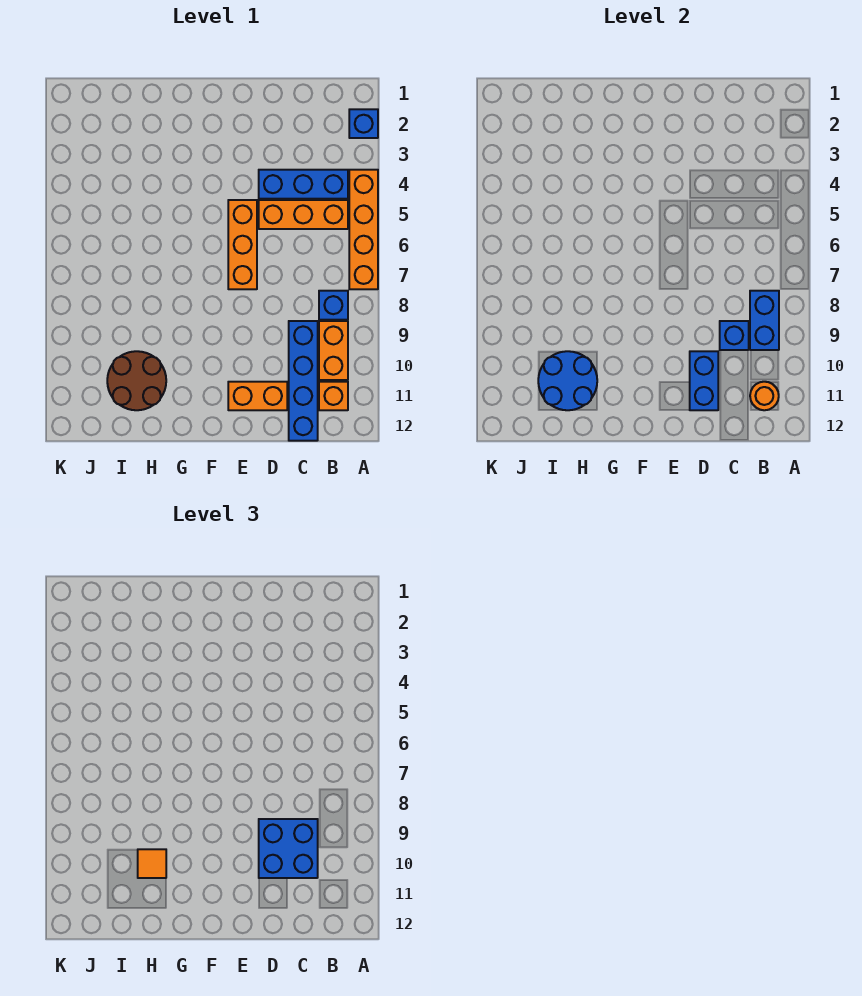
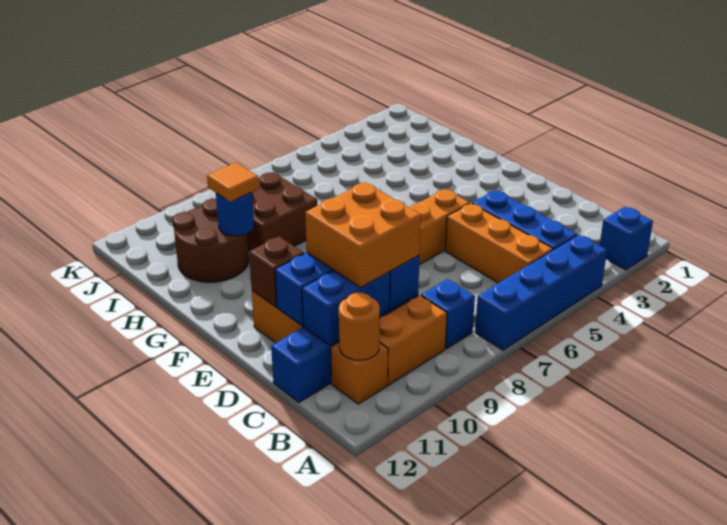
orange 1x4 brick [349,170,378,289] -> blue 1x4 brick [475,235,607,350]
blue 1x2 brick [750,291,779,350] -> blue 1x2 brick moved to [302,271,390,345]
blue 2x2 brick [259,819,318,878] -> orange 2x2 brick [305,182,421,287]
none -> brown 1x1 brick [249,237,304,307]
none -> brown 2x2 brick [247,172,317,251]
blue 2x2 round brick [538,351,597,410] -> blue 1x1 round brick [216,192,254,236]

